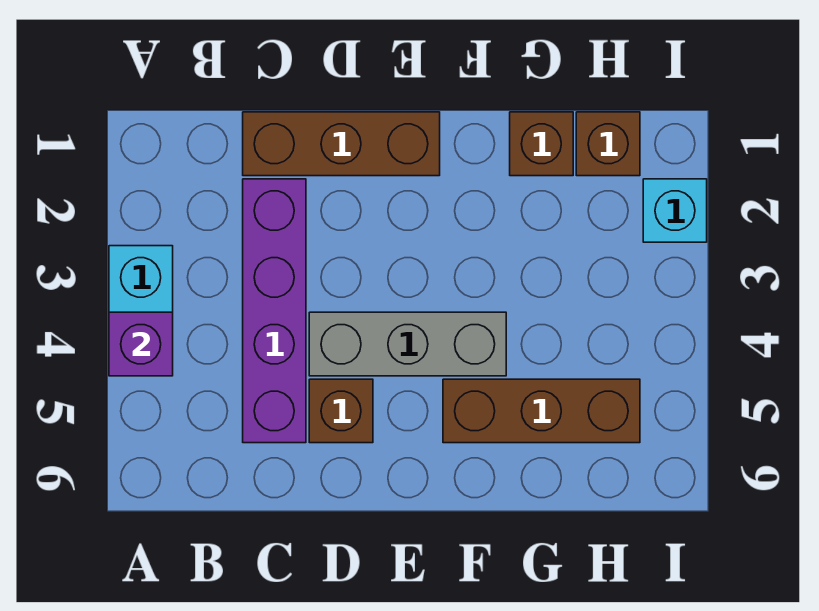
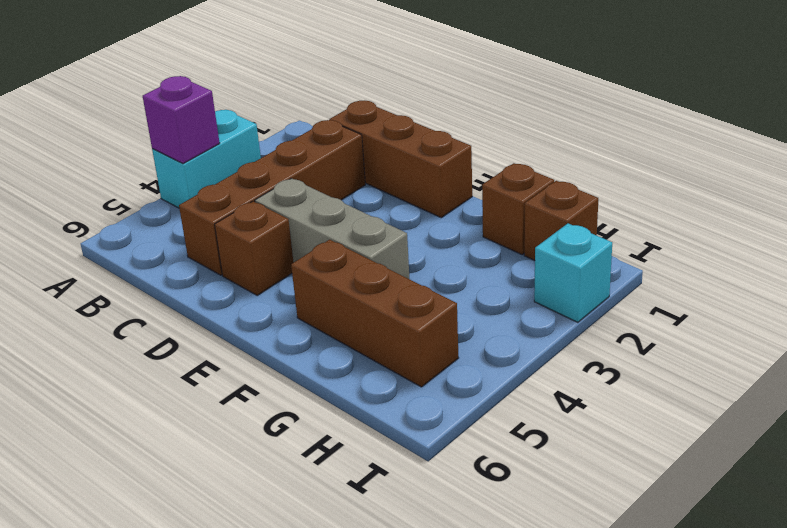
purple 1x4 brick [243,179,306,443] -> brown 1x4 brick [179,120,365,275]

